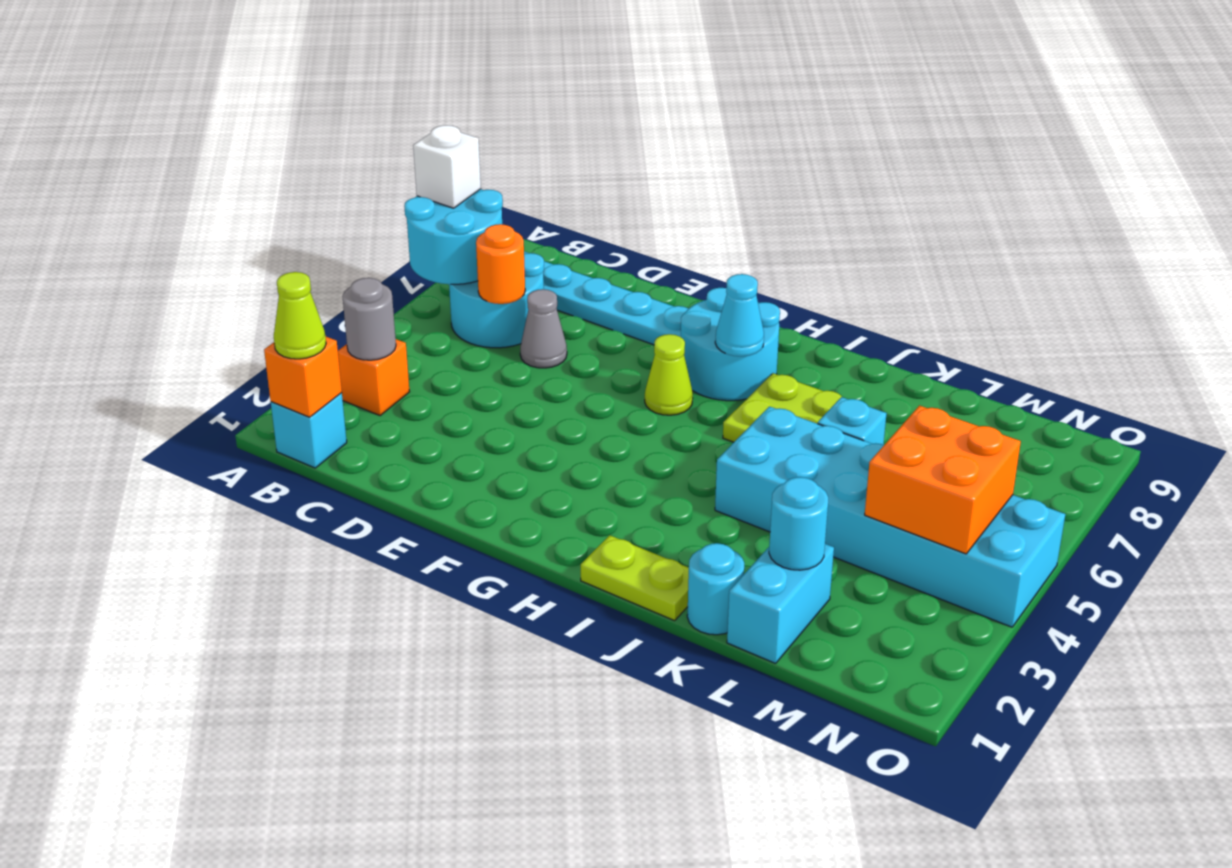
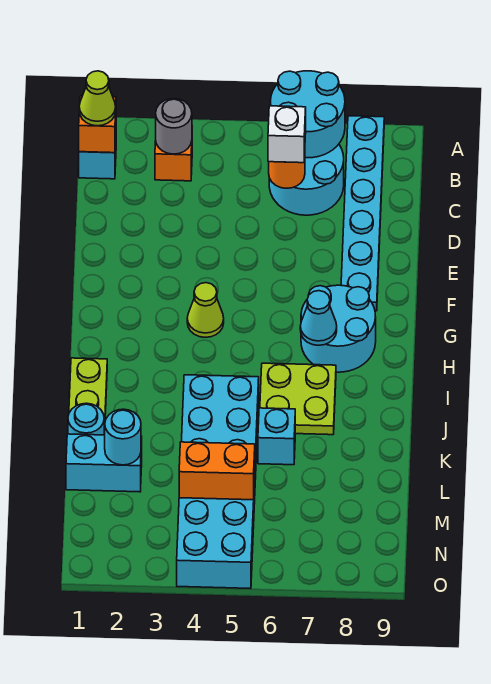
white 1x1 brick [413,125,481,208] -> white 1x1 brick moved to [268,106,306,163]
grey 1x1 cone [520,289,567,368] -> none
lime 1x1 cone [645,334,693,415] -> lime 1x1 cone moved to [187,283,224,337]
orange 2x2 brick [865,406,1021,554] -> orange 1x2 brick [179,442,255,500]

